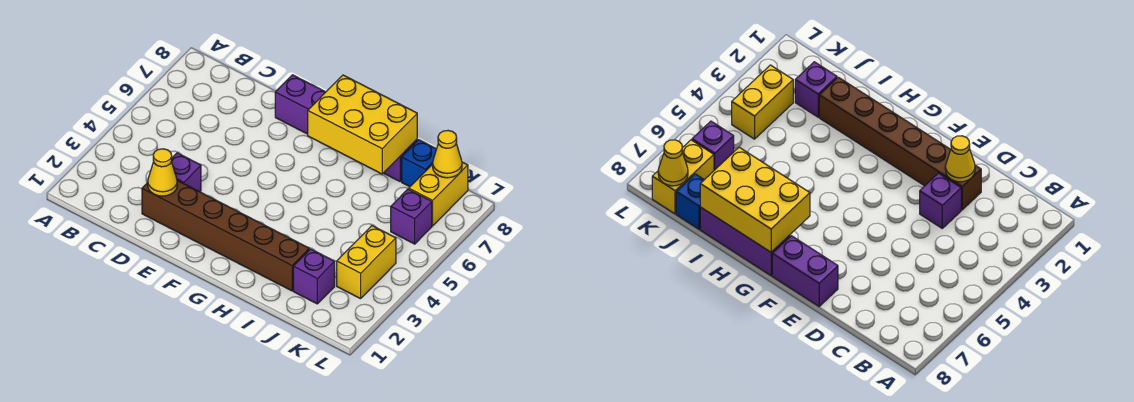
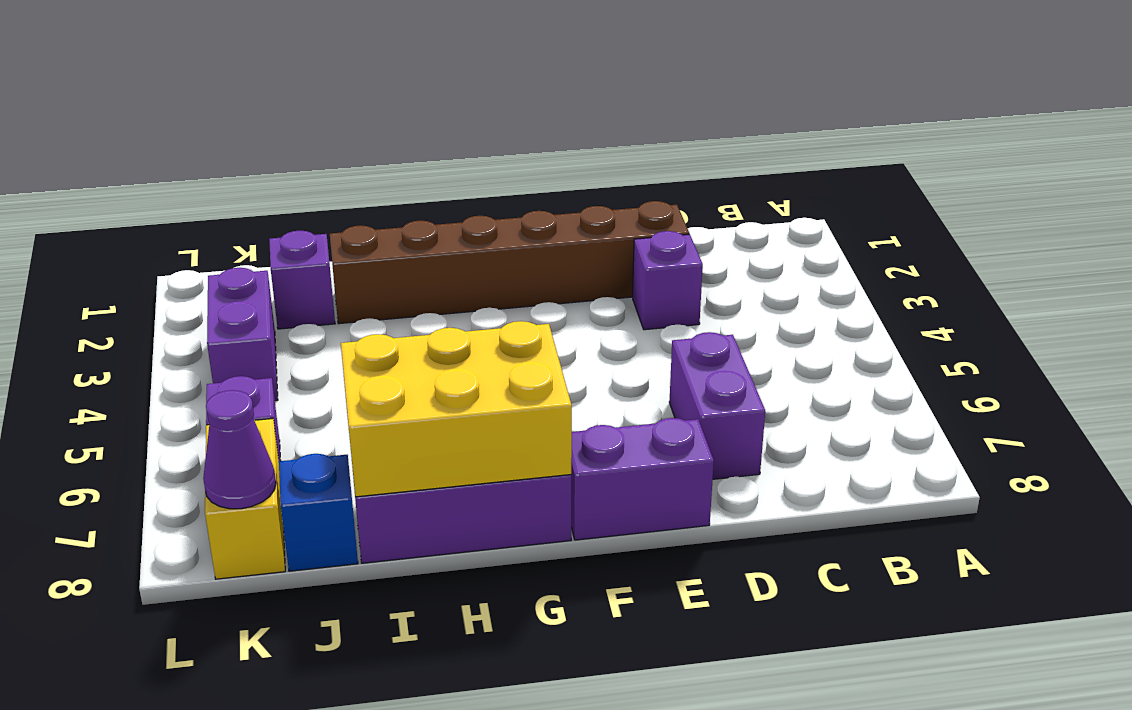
yellow 1x1 cone [148,149,177,196] -> none
none -> purple 1x2 brick [669,332,765,479]
yellow 1x2 brick [337,226,396,299] -> purple 1x2 brick [207,268,278,401]
yellow 1x1 cone [433,130,462,178] -> purple 1x1 cone [203,390,276,509]

